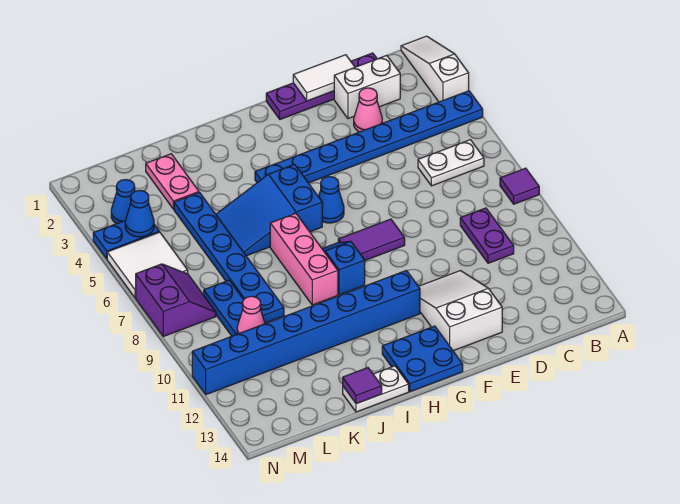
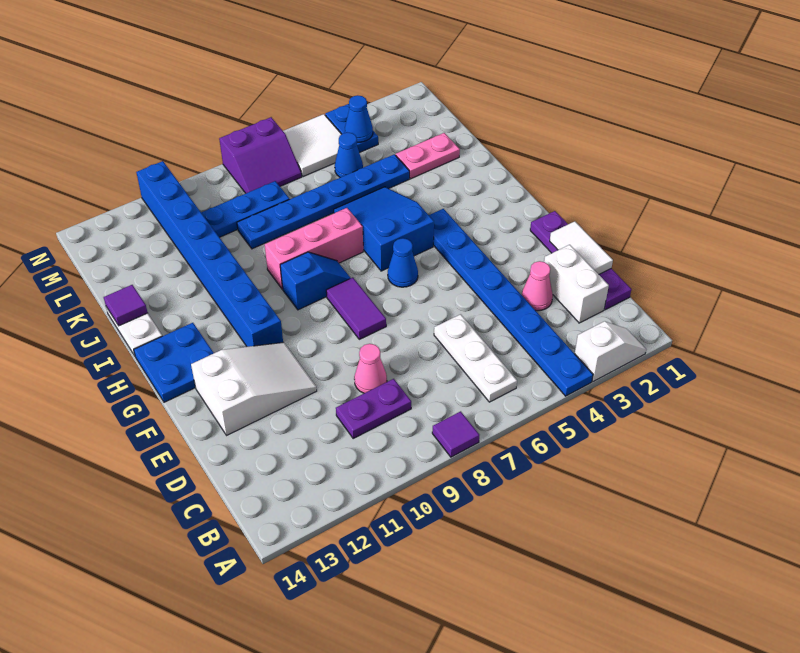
white 1x3 slope [401,36,469,102] -> white 1x2 slope [575,321,646,382]
white 1x2 plate [418,140,484,186] -> white 1x3 plate [434,314,517,402]
pink 1x1 cone [237,296,265,334] -> pink 1x1 cone moved to [354,344,387,393]
blue 1x1 cone [111,180,135,224] -> blue 1x1 cone moved to [335,133,363,177]

